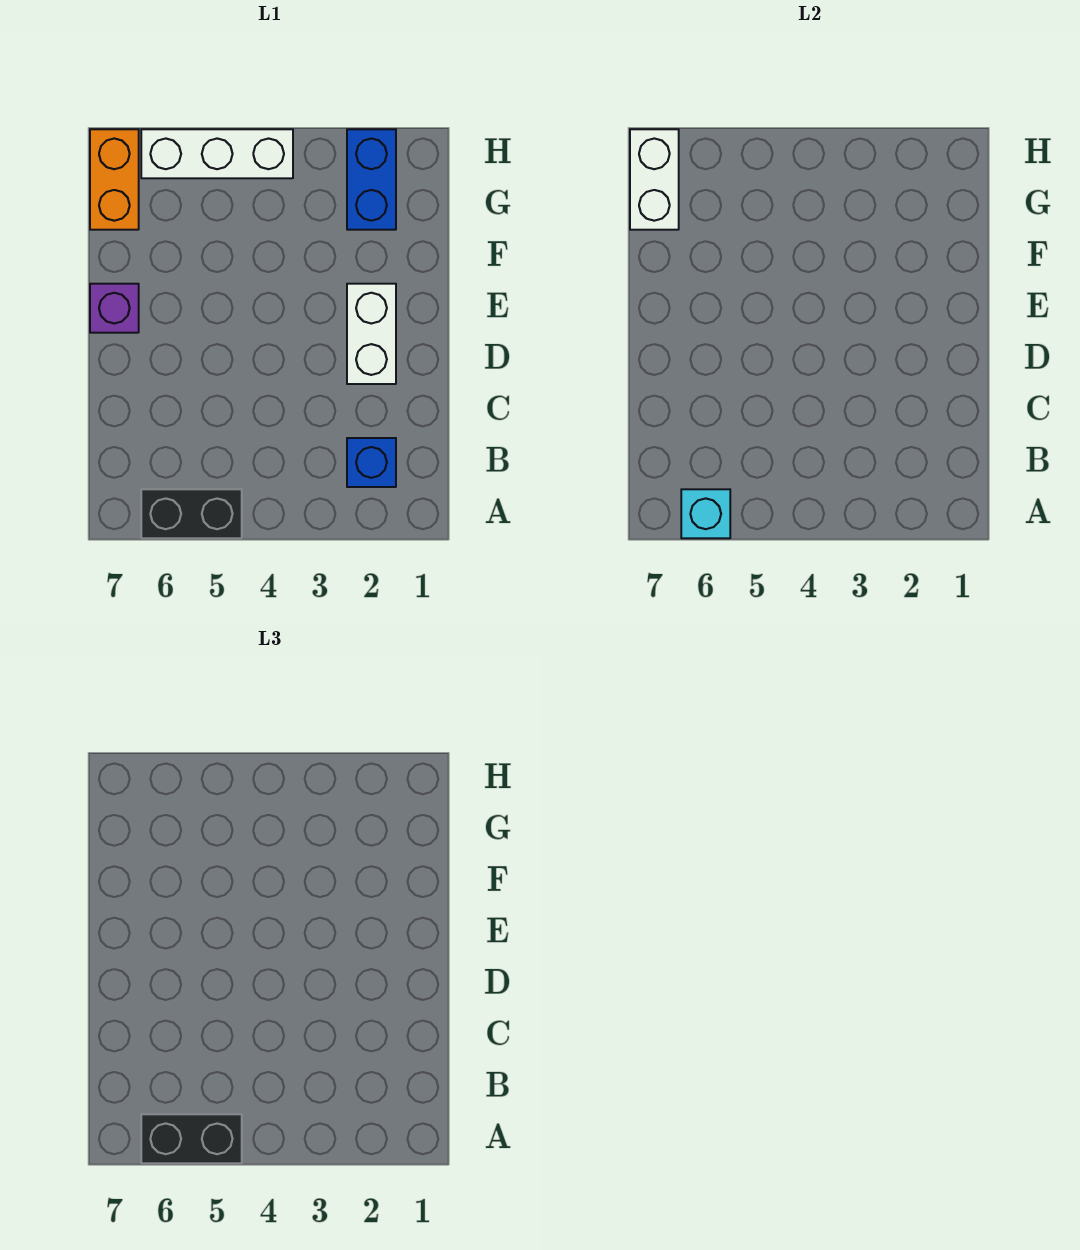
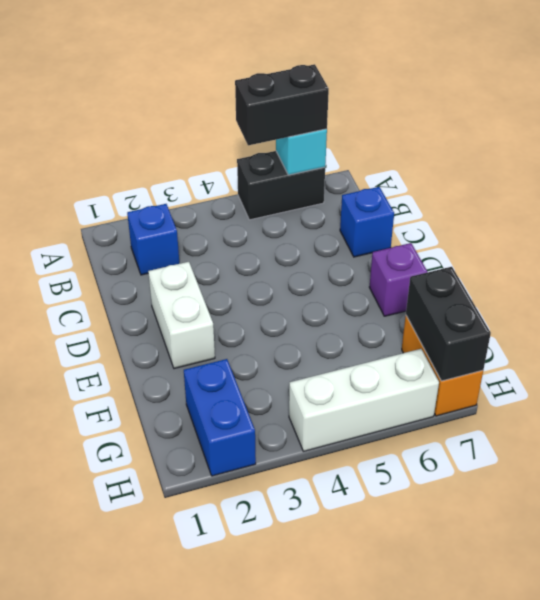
none -> blue 1x1 brick [340,187,394,257]
white 1x2 brick [630,129,679,230] -> black 1x2 brick [406,267,491,381]

